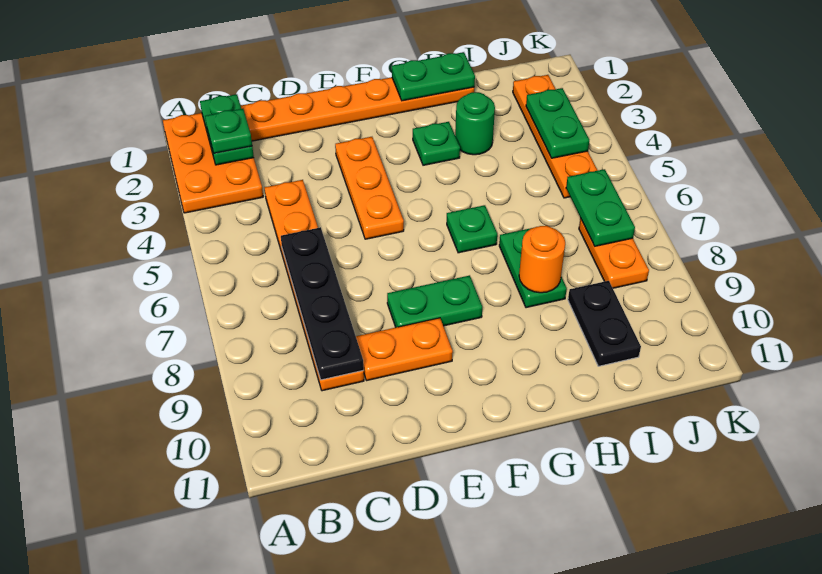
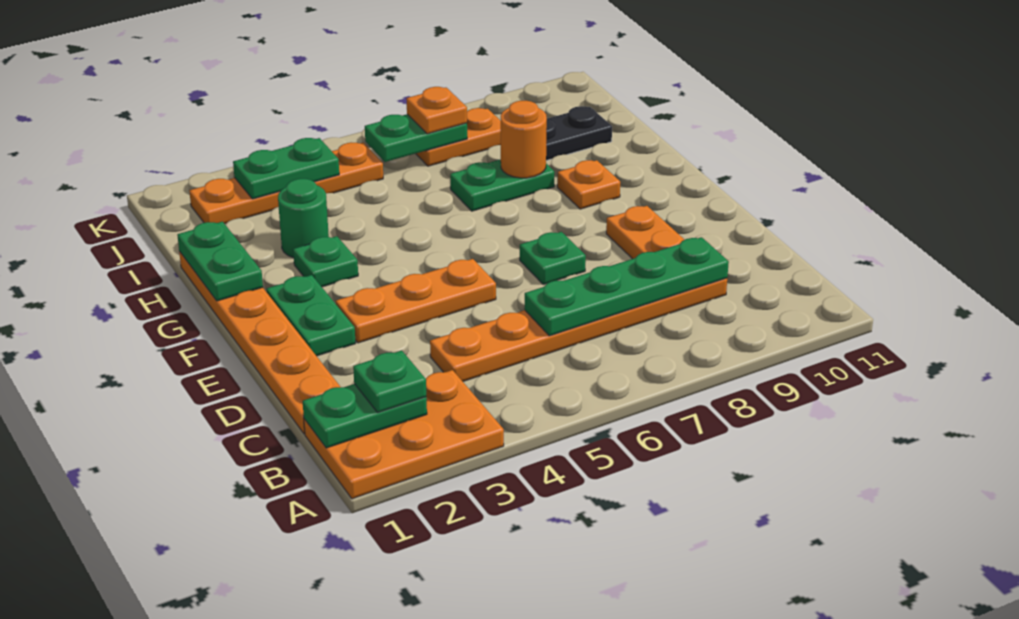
black 1x4 plate [281,227,364,380] -> green 1x4 plate [524,237,729,336]
green 1x2 plate [387,275,482,327] -> green 1x2 plate moved to [266,275,356,356]
green 1x1 plate [447,205,497,253] -> green 1x1 plate moved to [520,232,586,284]
none -> orange 1x1 plate [557,160,620,209]
none -> orange 1x1 plate [406,87,467,134]

